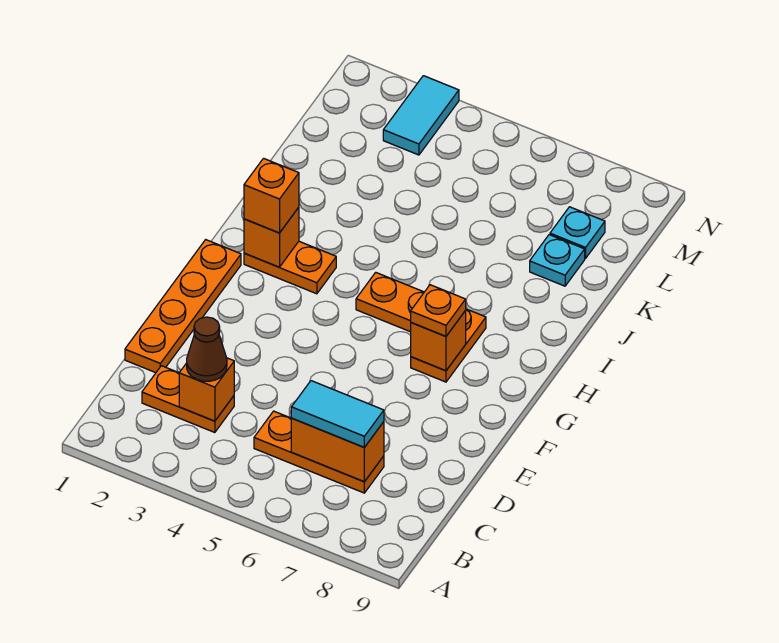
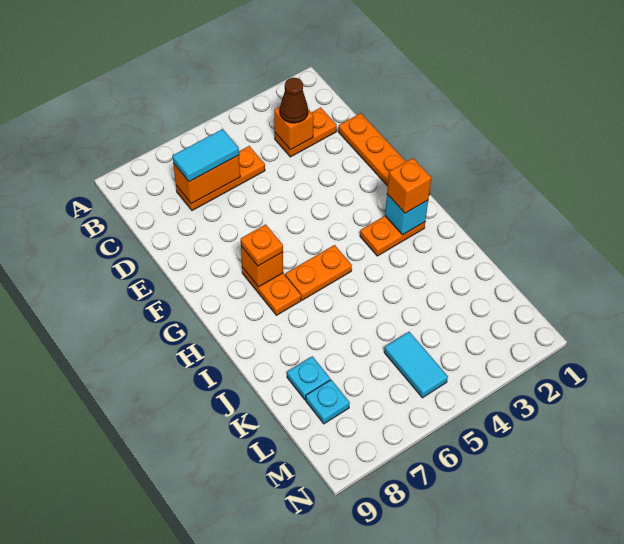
orange 1x1 brick [244,207,299,267] -> cyan 1x1 brick [385,194,428,235]
cyan 1x2 tile [383,76,459,155] -> cyan 1x2 tile moved to [384,332,448,398]

